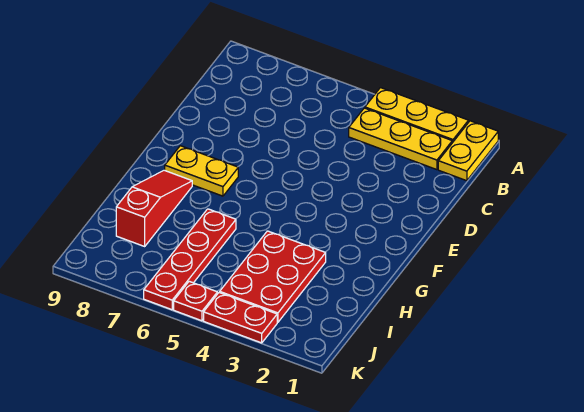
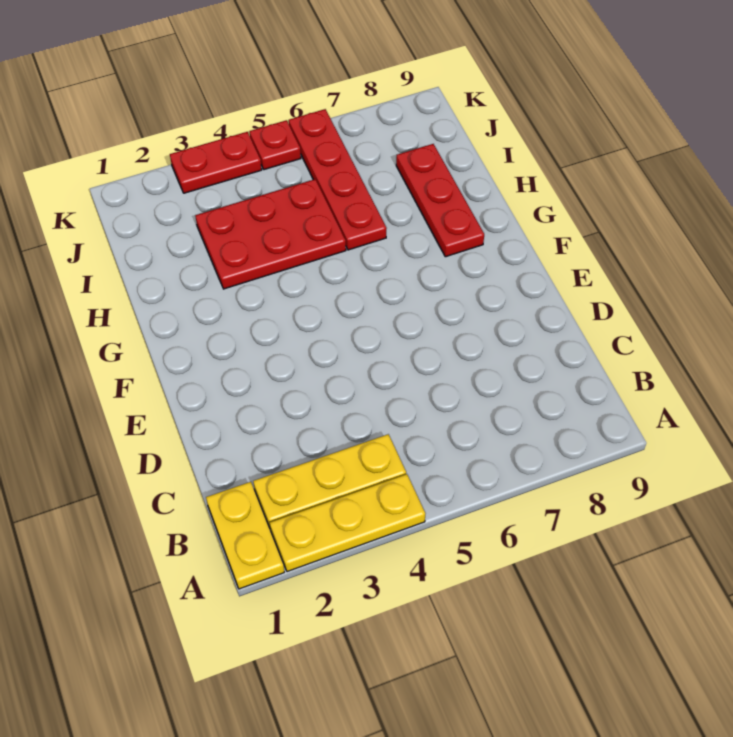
yellow 1x2 plate [165,146,238,196] -> none
red 1x3 slope [116,170,192,246] -> red 1x3 plate [396,144,484,257]
red 2x3 plate [220,231,326,322] -> red 2x3 plate turned to [195,179,346,289]

